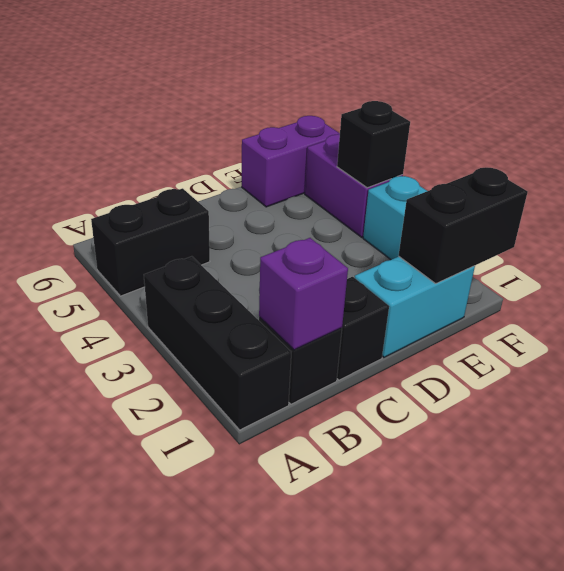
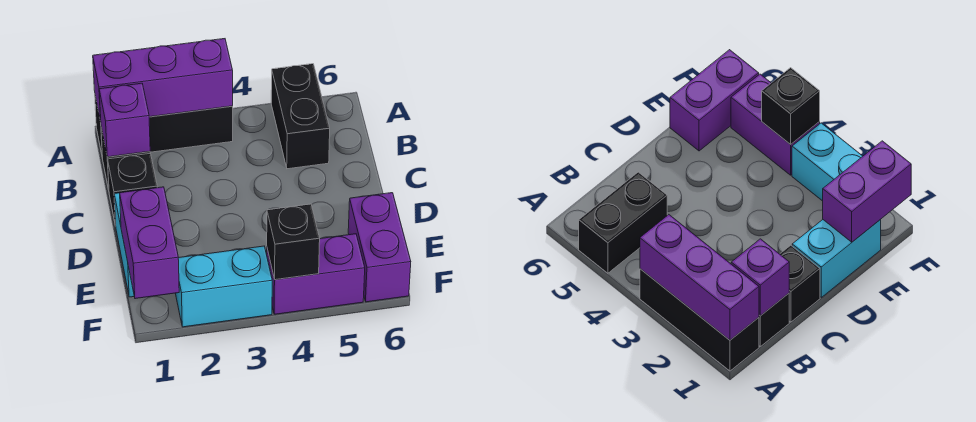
none -> purple 1x3 brick [93,39,233,122]
black 1x2 brick [399,167,528,283] -> purple 1x2 brick [120,187,179,299]

